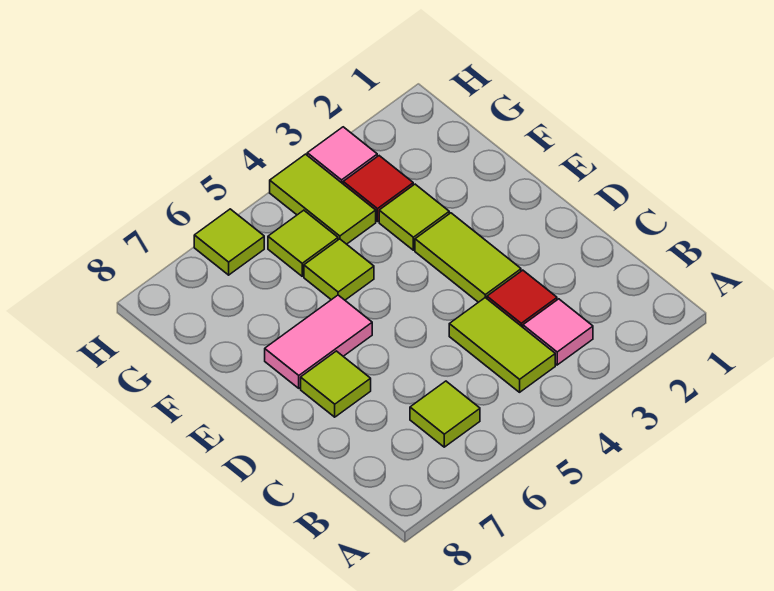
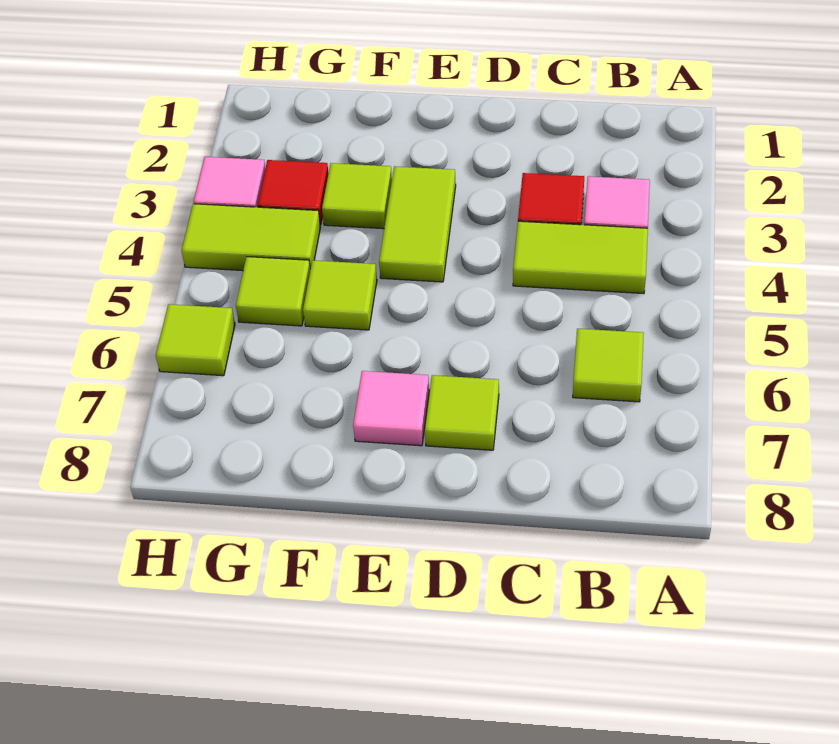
lime 1x2 tile [415,213,521,302] -> lime 1x2 tile turned to [379,166,456,282]
pink 1x2 tile [265,295,372,388] -> pink 1x1 tile [353,371,429,446]

